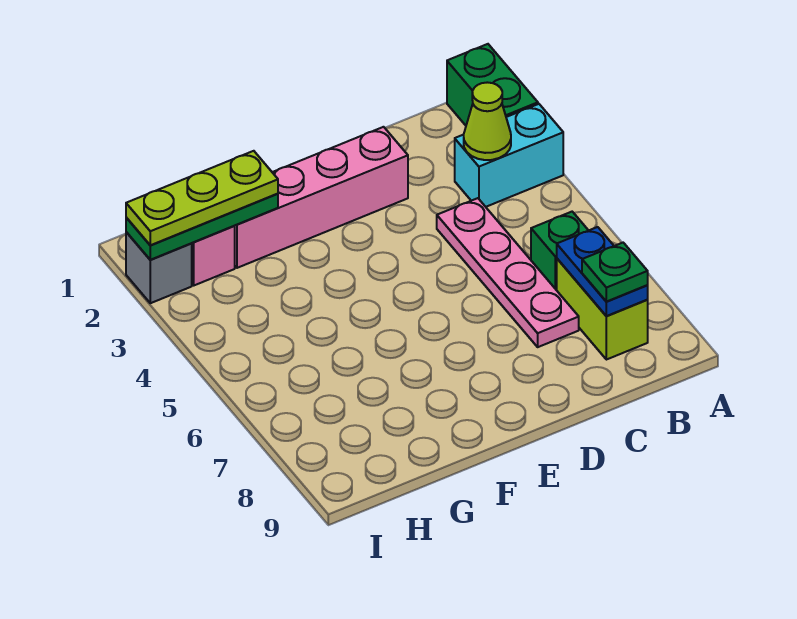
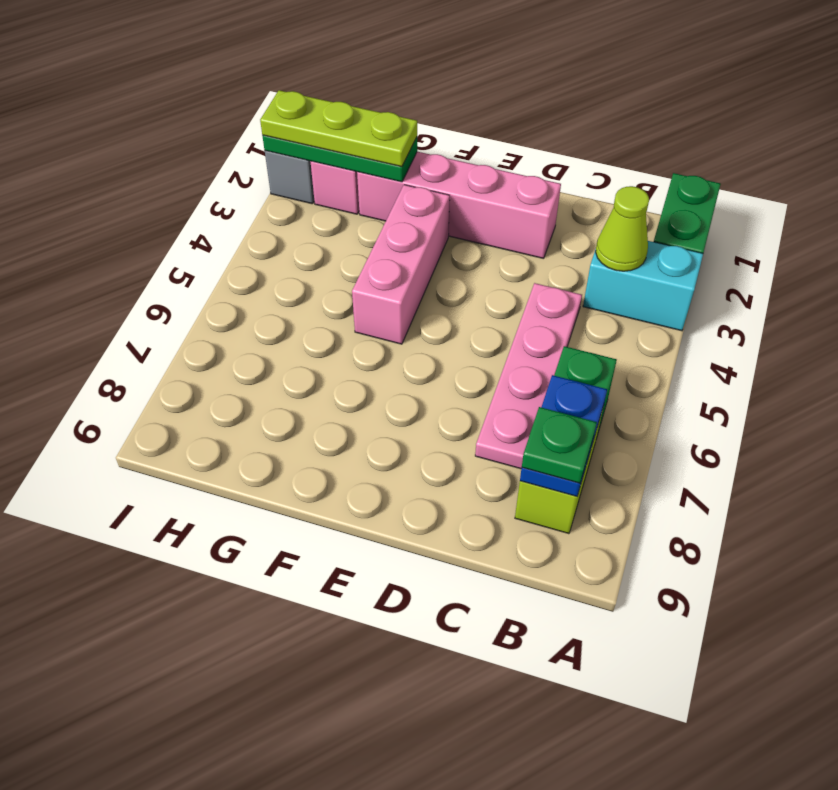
none -> pink 1x3 brick [352,185,450,344]

